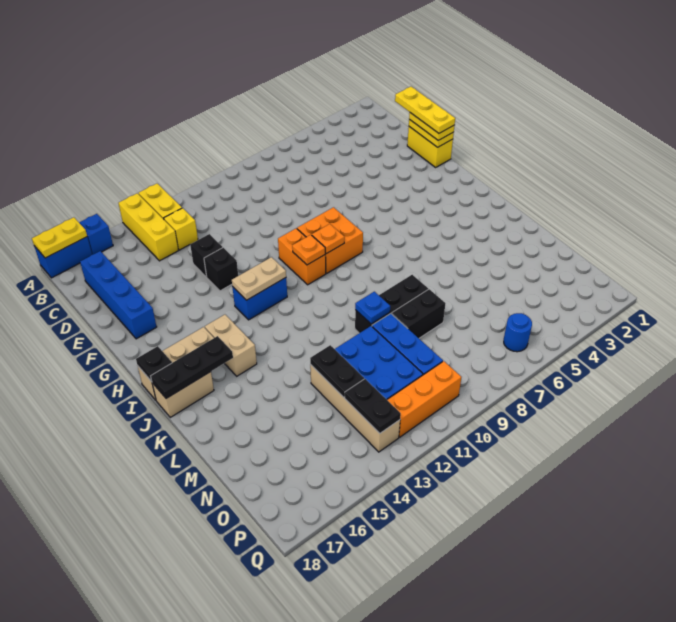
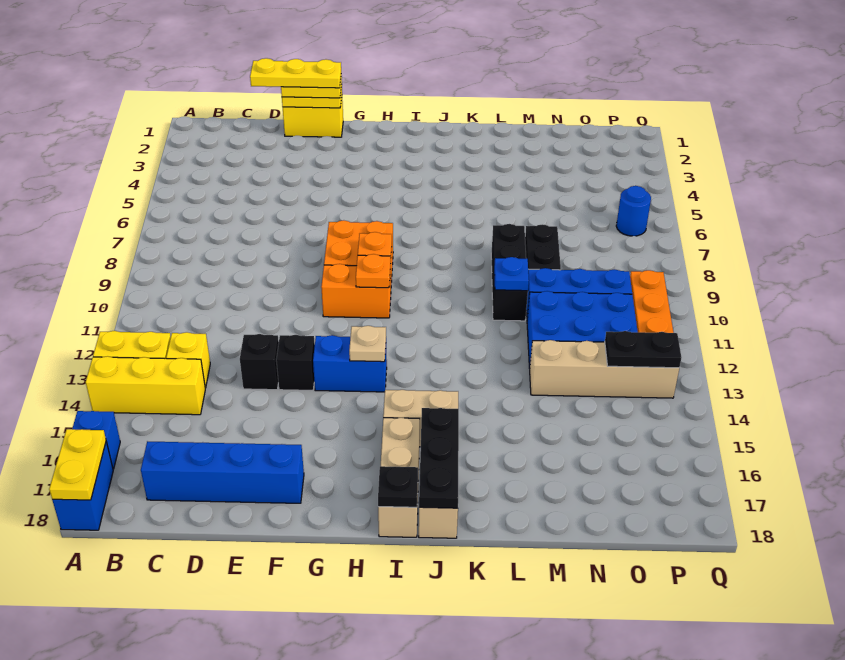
blue 1x2 brick [233,278,287,320] -> blue 1x2 brick turned to [313,335,387,392]
tan 1x2 plate [232,257,286,300] -> tan 1x1 plate [349,326,386,362]
black 1x2 plate [310,345,364,397] -> none

